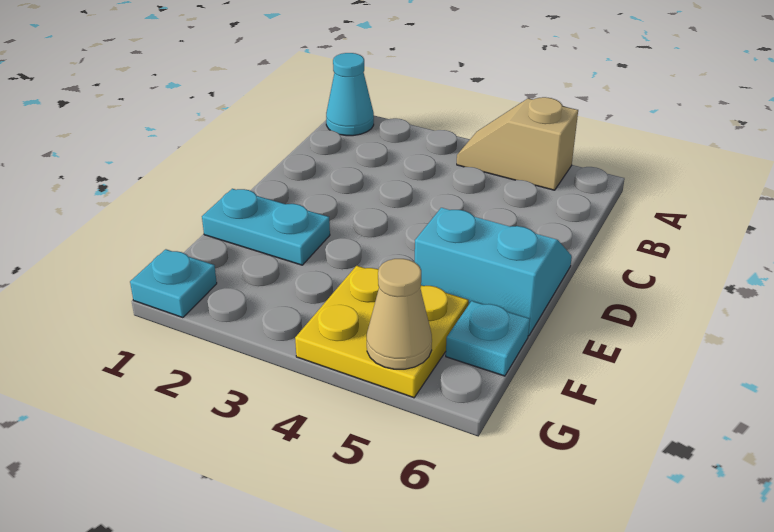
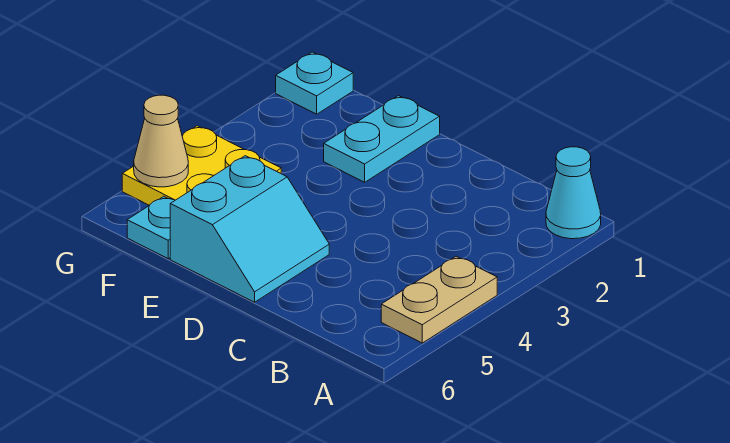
tan 1x2 slope [457,97,578,190] -> tan 1x2 plate [381,256,497,343]

